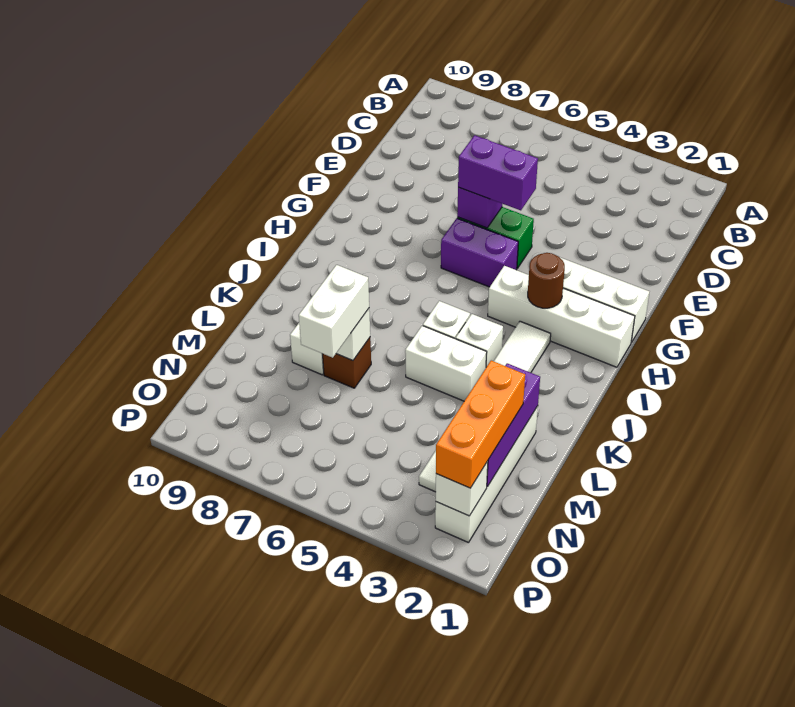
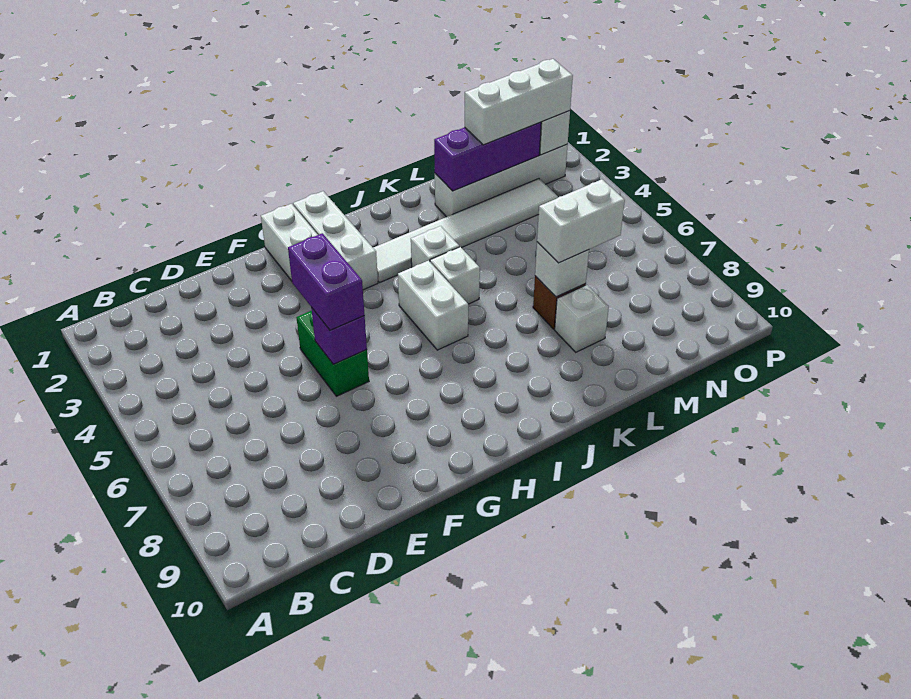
purple 1x2 brick [441,218,518,287] -> none
white 1x4 brick [488,266,635,367] -> white 1x3 brick [293,191,378,290]
brown 1x1 round brick [528,253,565,308] -> none
white 1x2 brick [405,326,487,401] -> white 1x2 brick moved to [398,261,468,350]
orange 1x3 brick [436,361,525,488] -> white 1x3 brick [465,59,573,145]

